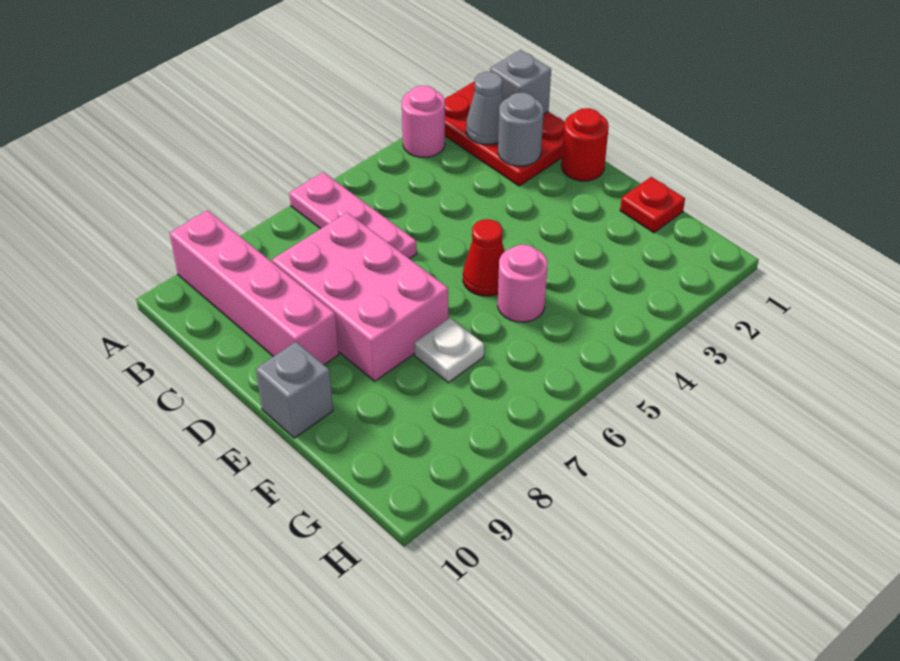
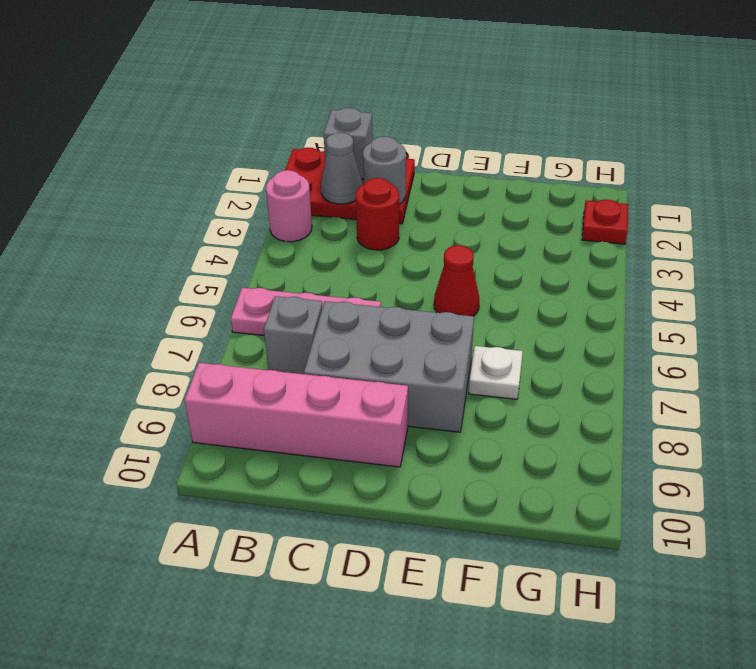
pink 2x3 brick [272,212,448,381] -> grey 2x3 brick [304,301,474,432]
red 1x1 round brick [561,108,609,181] -> red 1x1 round brick moved to [356,178,399,250]
grey 1x1 brick [256,342,333,438] -> grey 1x1 brick moved to [264,296,322,374]
red 1x1 plate [620,177,685,233] -> red 1x1 plate moved to [582,199,628,244]
pink 1x1 round brick [498,245,547,322] -> none

